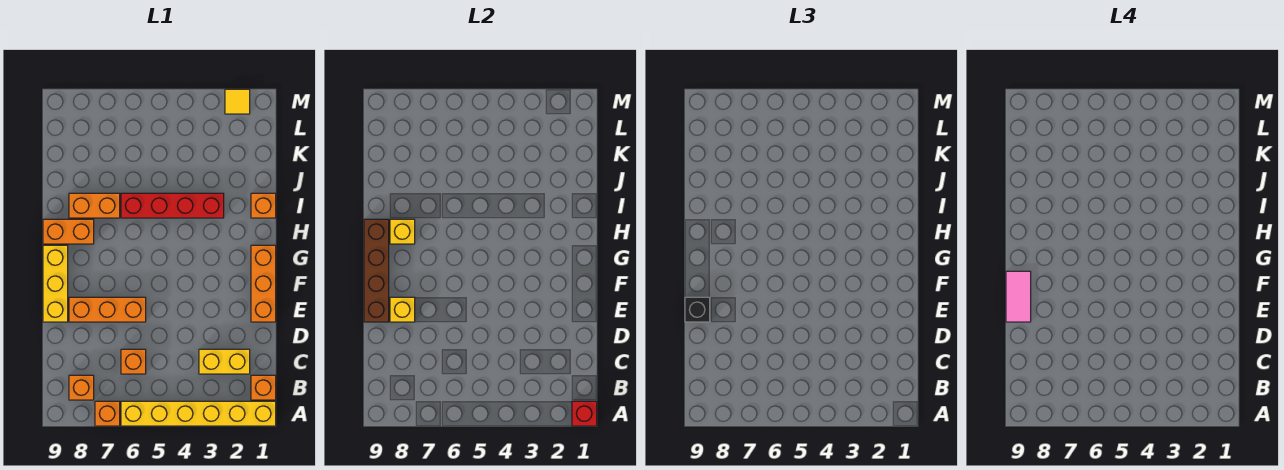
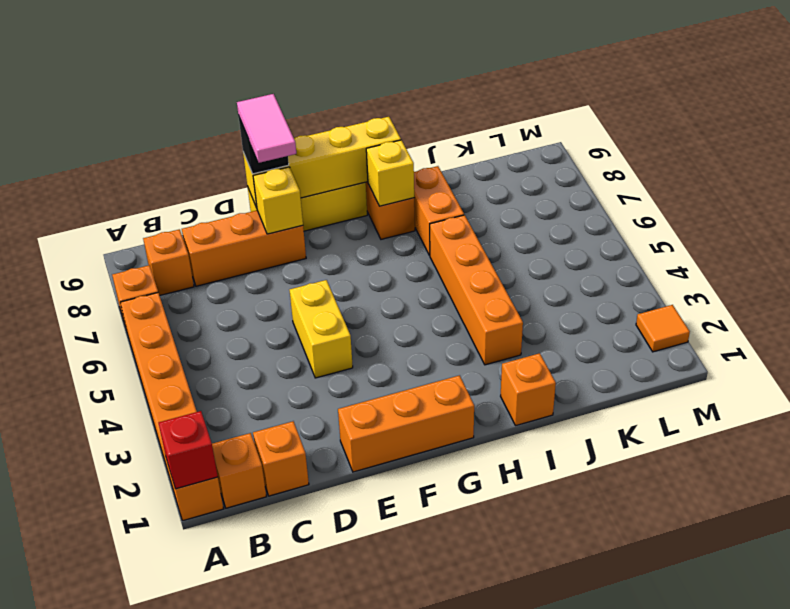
yellow 1x6 brick [121,401,276,426] -> orange 1x6 brick [120,292,224,521]
yellow 1x2 brick [199,349,250,374] -> yellow 1x2 brick moved to [290,280,353,378]
orange 1x1 brick [121,349,146,374] -> orange 1x1 brick moved to [253,421,309,496]
orange 1x3 brick [69,297,146,322] -> orange 1x3 brick turned to [182,210,306,286]
brown 1x4 brick [364,219,389,322] -> yellow 1x4 brick [243,117,401,208]
pink 1x2 tile [1006,271,1031,322] -> pink 1x2 tile turned to [237,94,296,163]
red 1x4 brick [121,193,224,218] -> orange 1x4 brick [430,215,523,365]
yellow 1x1 tile [225,89,250,114] -> orange 1x1 tile [636,305,690,352]

